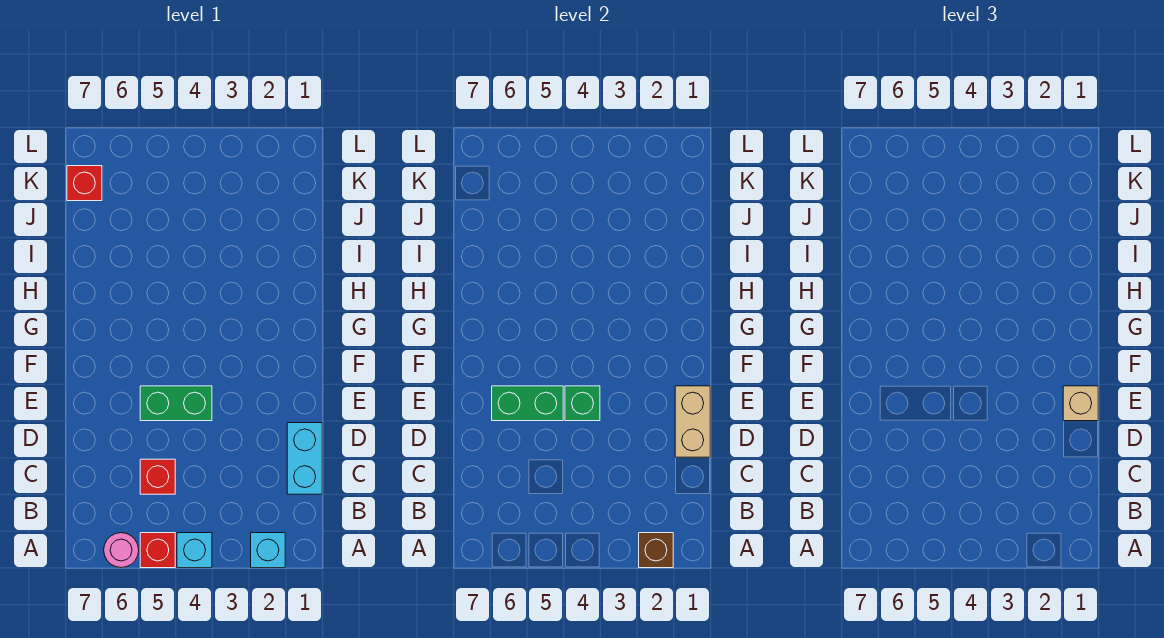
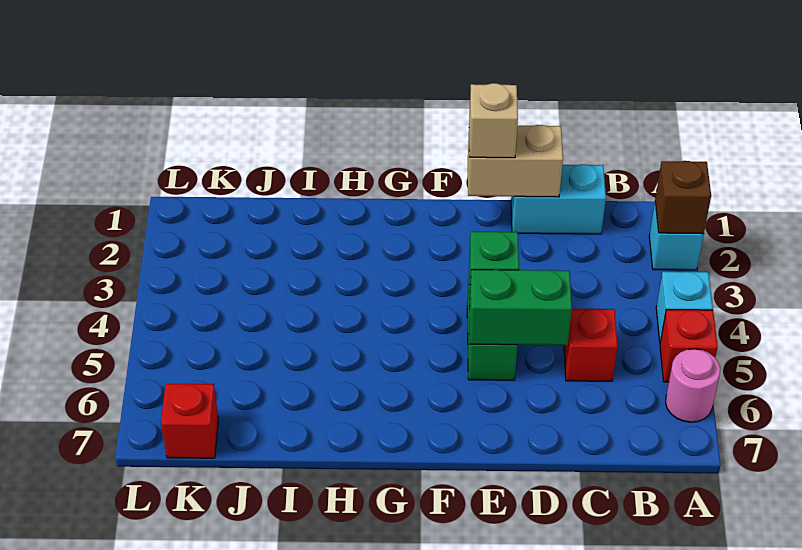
green 1x2 brick [492,386,563,421] -> green 1x2 brick turned to [469,270,572,345]

